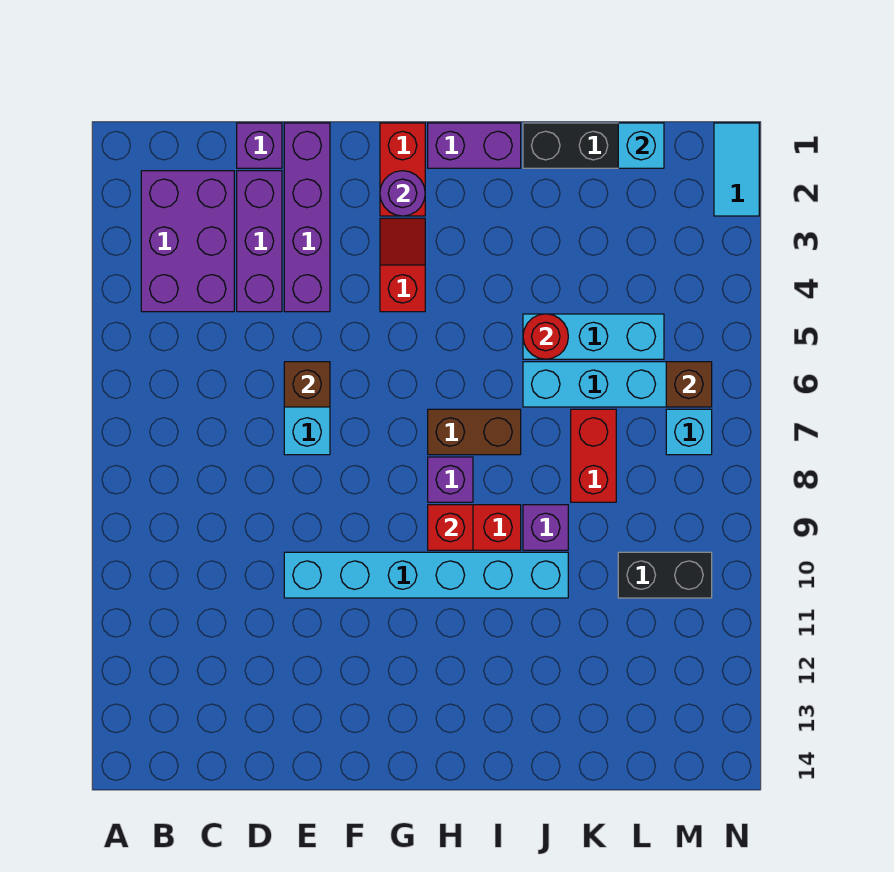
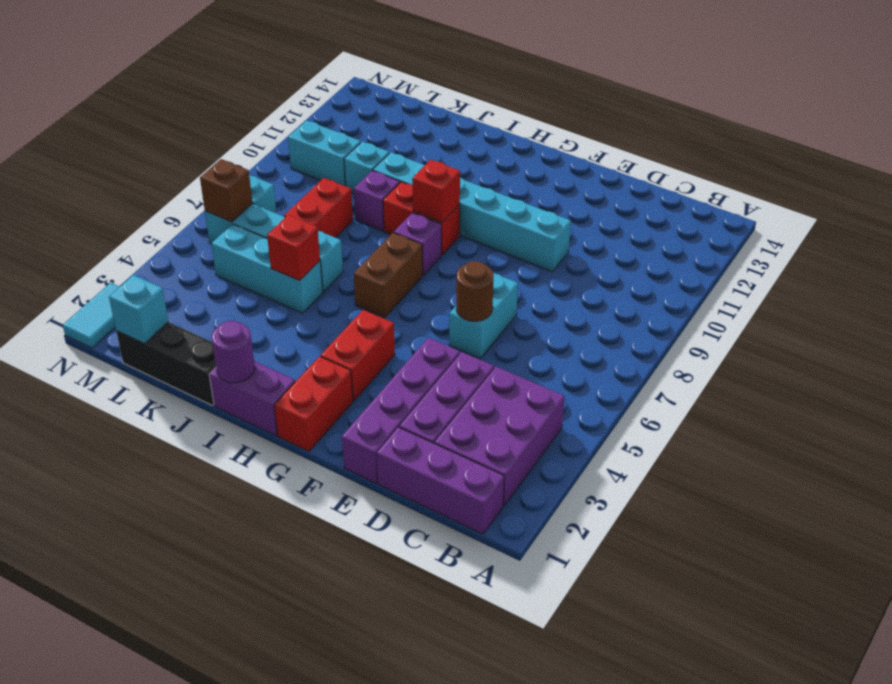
purple 1x1 brick [237,123,282,168] -> purple 1x3 brick [377,427,504,534]
brown 1x1 brick [284,362,330,407] -> brown 1x1 round brick [456,261,494,321]
purple 1x1 round brick [380,171,425,216] -> purple 1x1 round brick moved to [212,321,255,383]
red 1x2 slope [380,218,425,312] -> red 1x2 brick [321,310,395,401]
brown 1x2 brick [428,409,521,455] -> brown 1x2 brick turned to [354,233,423,318]
red 1x1 round brick [523,314,568,359] -> red 1x1 brick [267,215,320,281]
none -> cyan 1x1 brick [344,142,389,193]
black 1x2 brick [618,552,712,598] -> cyan 1x2 brick [288,120,361,186]

